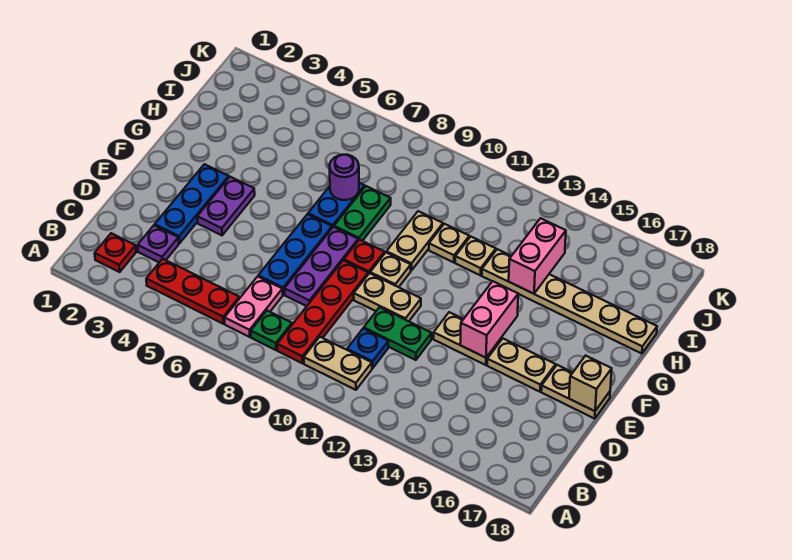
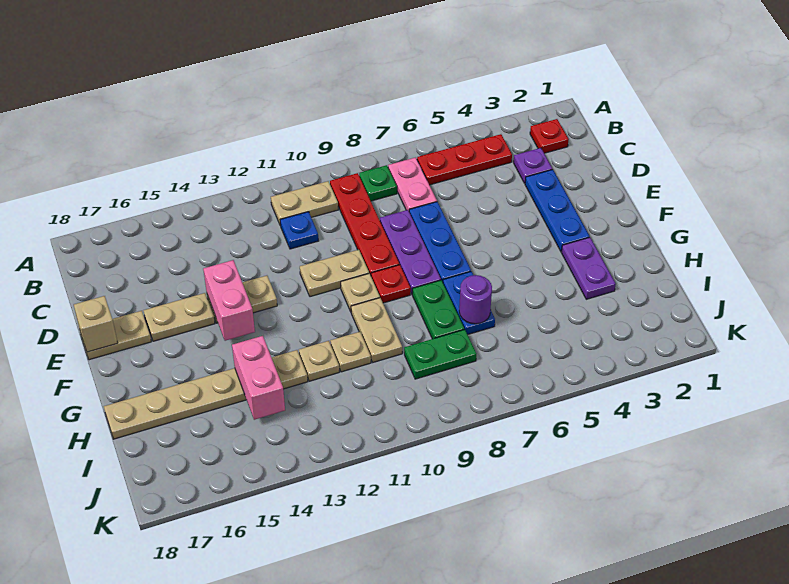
green 1x2 plate [364,307,432,360] -> green 1x2 plate moved to [404,329,476,379]
purple 1x2 plate [197,177,255,235] -> purple 1x2 plate moved to [561,237,616,299]

